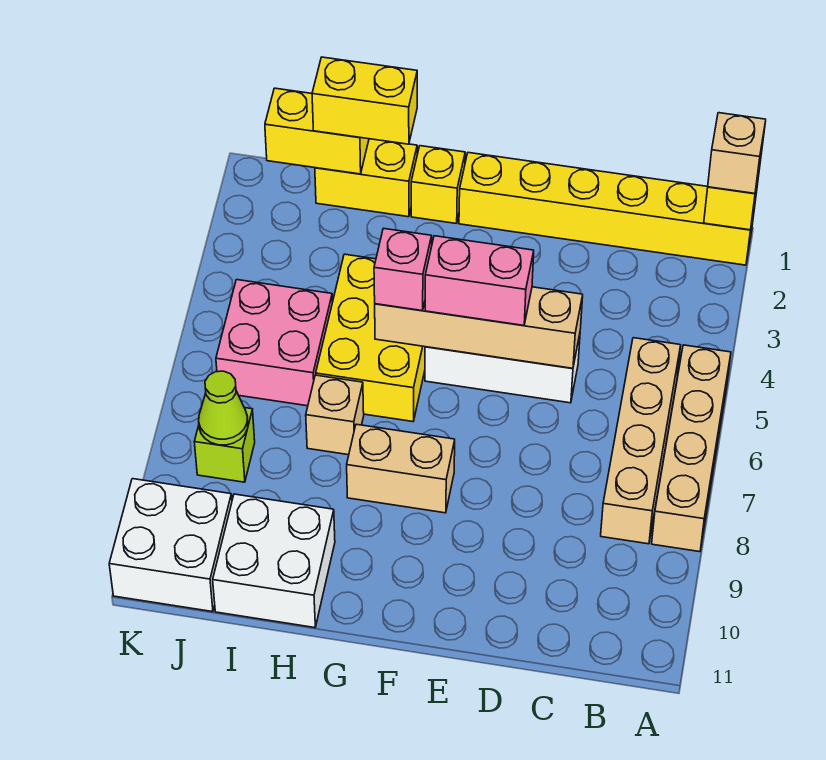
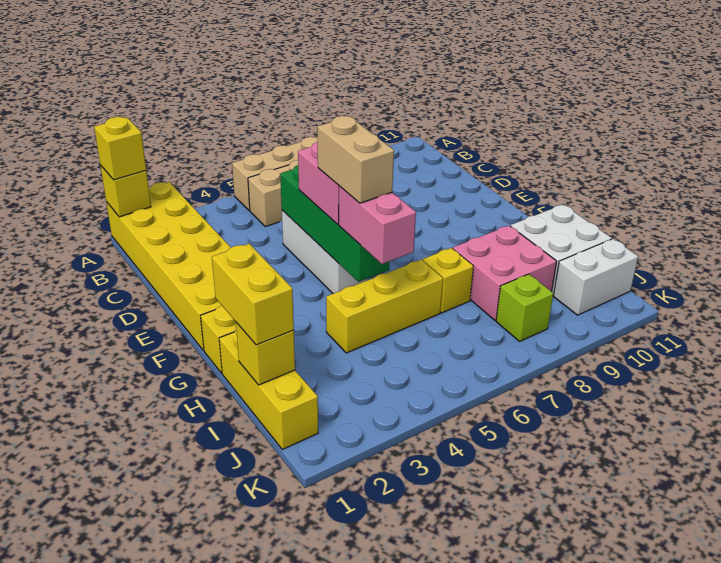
yellow 1x6 brick [459,153,755,265] -> yellow 2x6 brick [106,182,231,351]
tan 1x1 brick [708,113,766,193] -> yellow 1x1 brick [94,117,146,180]
tan 1x4 brick [375,287,583,368] -> green 1x4 brick [280,165,390,282]
tan 1x2 brick [347,424,455,513] -> tan 1x2 brick moved to [317,116,394,203]
yellow 2x3 brick [316,254,425,422] -> yellow 1x3 brick [326,260,443,353]
pink 1x1 brick [374,228,432,311] -> pink 1x2 brick [339,186,416,264]
yellow 1x2 brick [315,139,417,217] -> yellow 1x3 brick [219,331,318,449]
tan 1x1 brick [306,375,364,455] -> yellow 1x1 brick [423,248,474,313]
yellow 1x2 brick [265,88,369,174] -> yellow 1x1 brick [236,322,295,385]
pink 2x2 brick [216,280,332,406] -> pink 2x2 brick moved to [453,226,557,320]
lime 1x1 cone [199,371,248,445] -> none
white 2x2 brick [109,479,232,612] -> white 1x2 brick [554,239,638,315]

